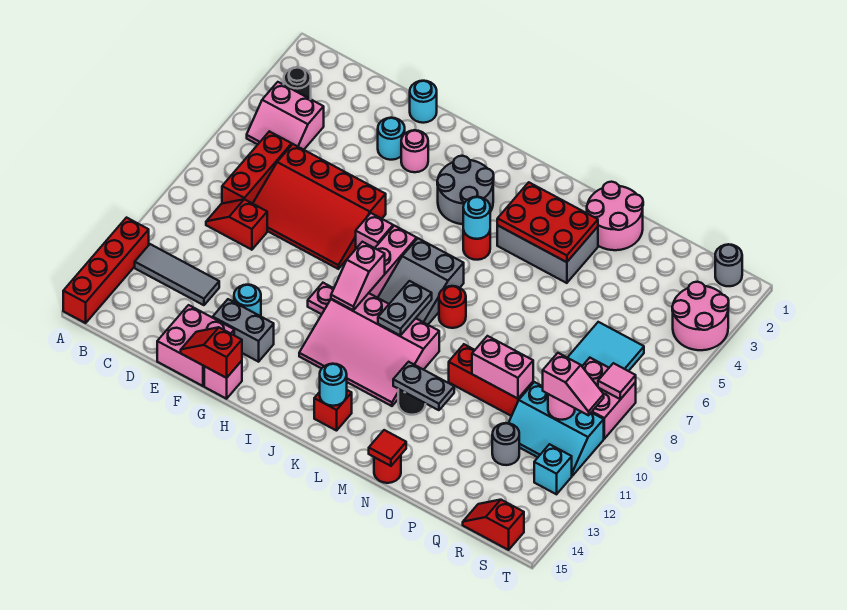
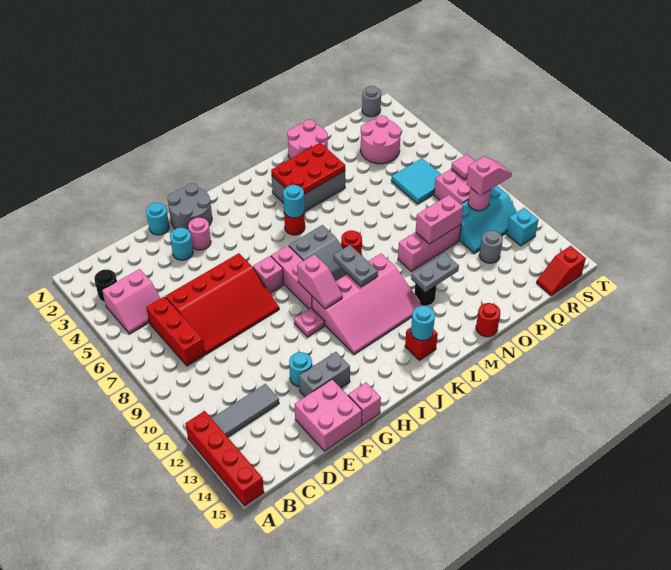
red 1x2 slope [206,199,267,250] -> none
red 1x2 slope [181,327,242,378] -> none
grey 2x2 round brick [437,156,494,224] -> grey 2x2 round brick moved to [168,183,212,230]
red 1x3 brick [449,344,533,416] -> pink 1x3 brick [398,225,461,271]
red 1x1 tile [369,430,406,466] -> none
pink 2x2 round brick [672,282,729,350] -> pink 2x2 round brick moved to [361,115,401,164]

